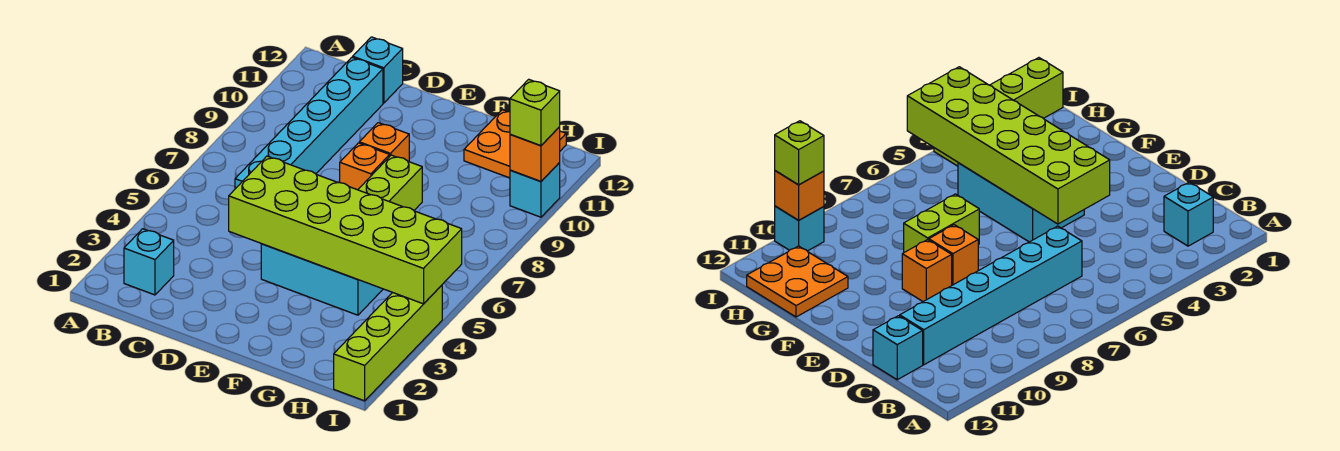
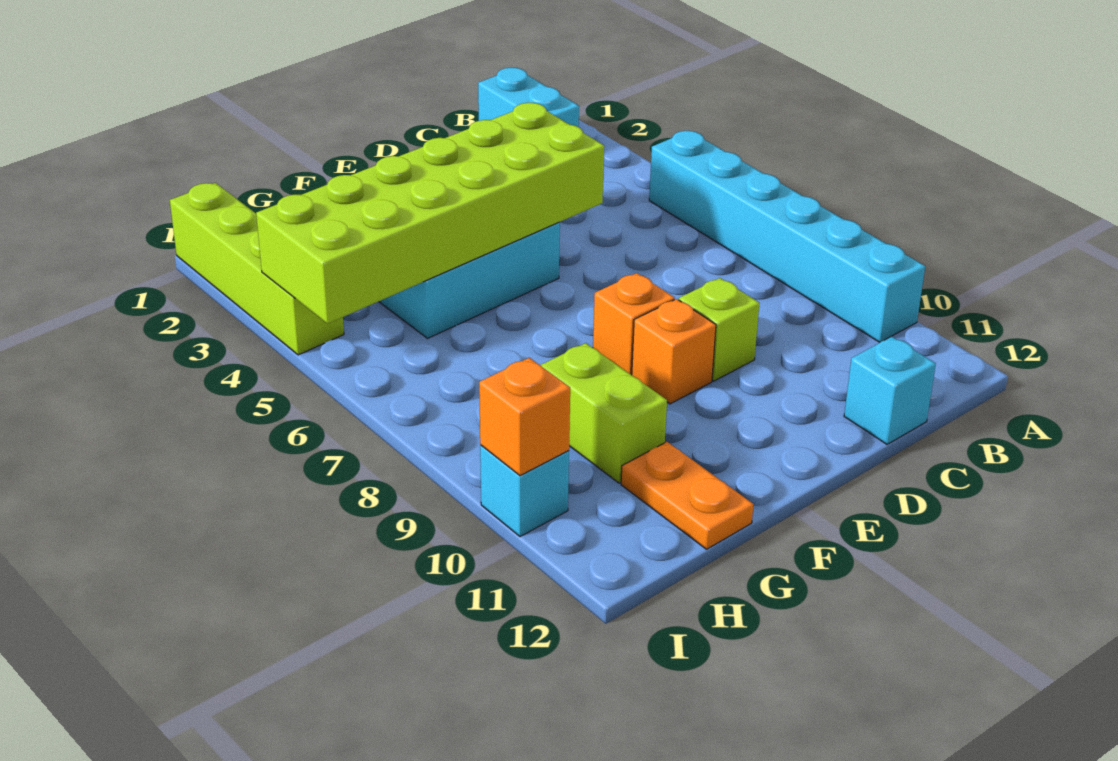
cyan 1x1 brick [124,229,174,295] -> cyan 1x2 brick [478,68,579,127]
cyan 1x6 brick [235,57,383,189] -> cyan 1x6 brick moved to [649,131,925,342]
lime 1x2 brick [358,155,422,210] -> lime 1x2 brick moved to [541,343,667,483]
orange 2x2 plate [464,110,566,178] -> orange 1x2 plate [621,442,754,549]
lime 1x1 brick [510,79,560,146] -> lime 1x1 brick moved to [679,278,759,381]

